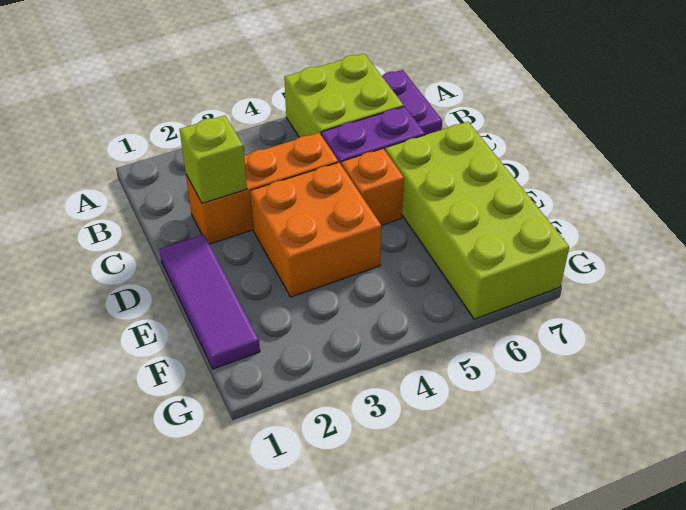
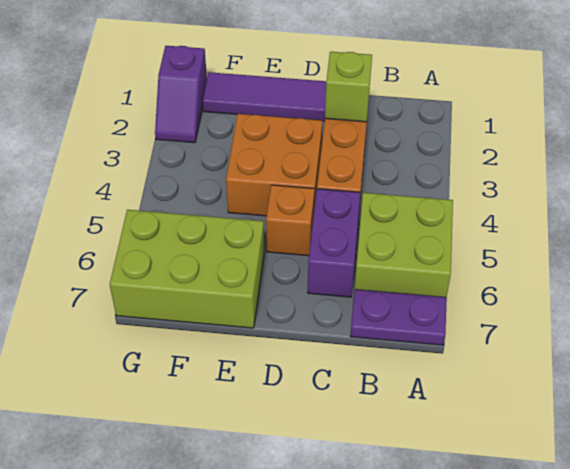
lime 2x4 brick [385,122,569,319] -> lime 2x3 brick [110,210,264,328]
none -> purple 1x2 slope [155,46,207,143]

